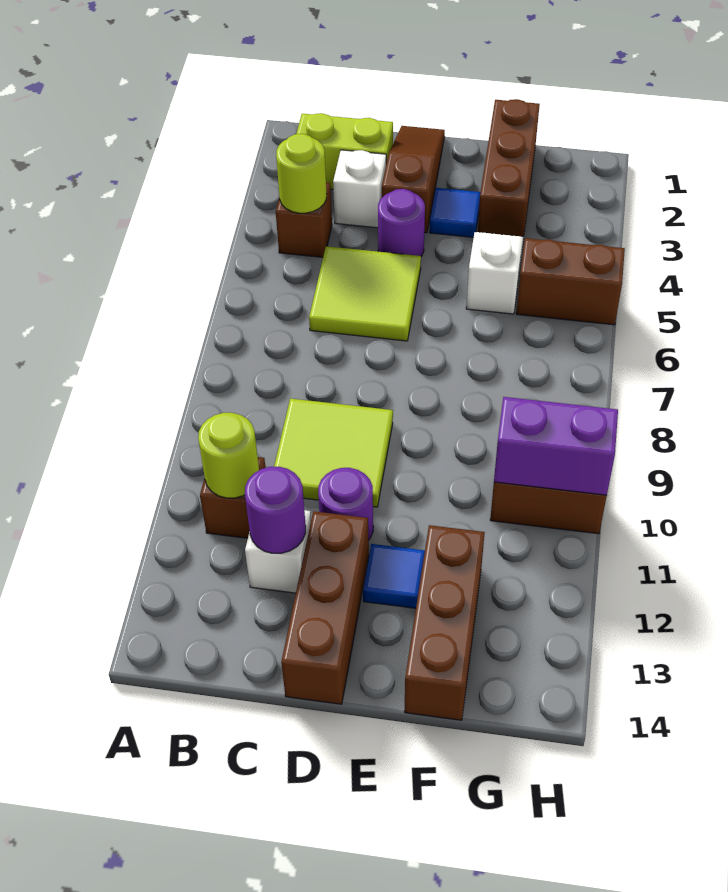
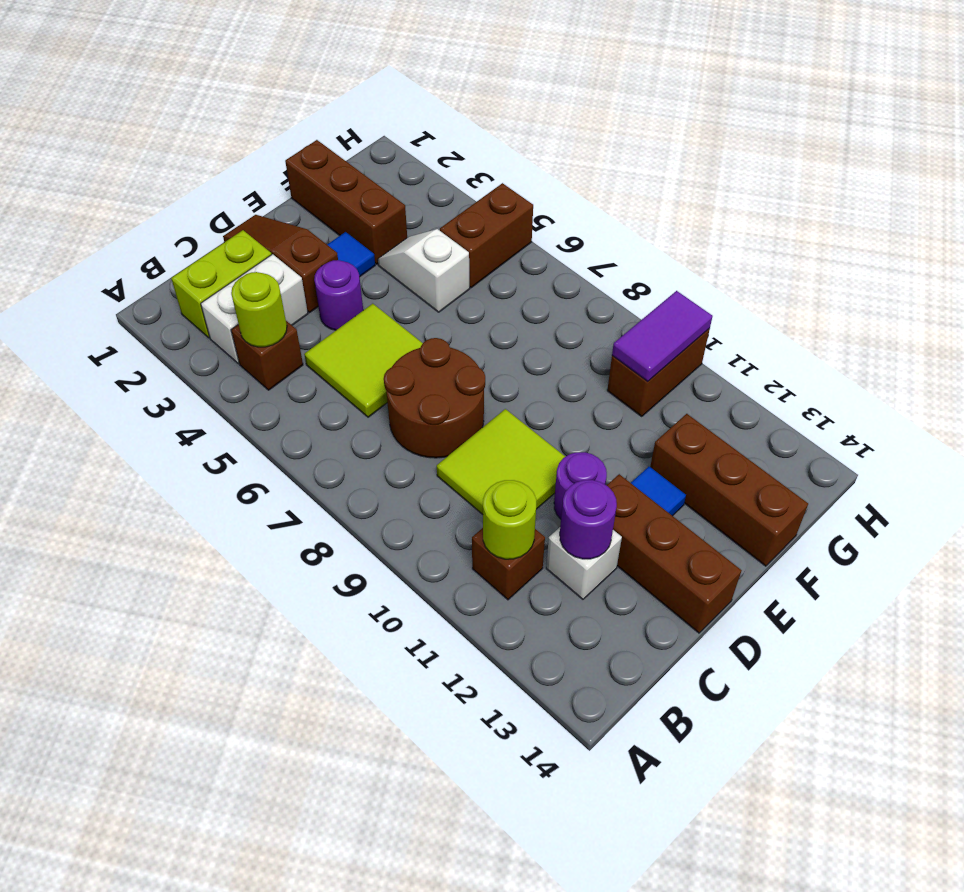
white 1x1 brick [333,150,386,228] -> white 1x2 brick [201,254,308,364]
none -> brown 2x2 round brick [384,338,485,458]
purple 1x2 brick [494,397,618,496] -> purple 1x2 tile [612,291,713,382]

